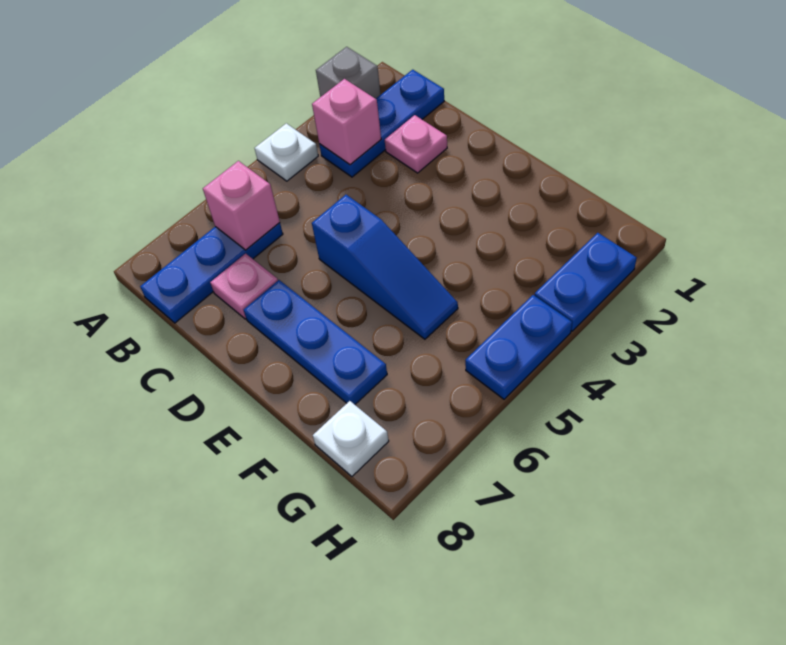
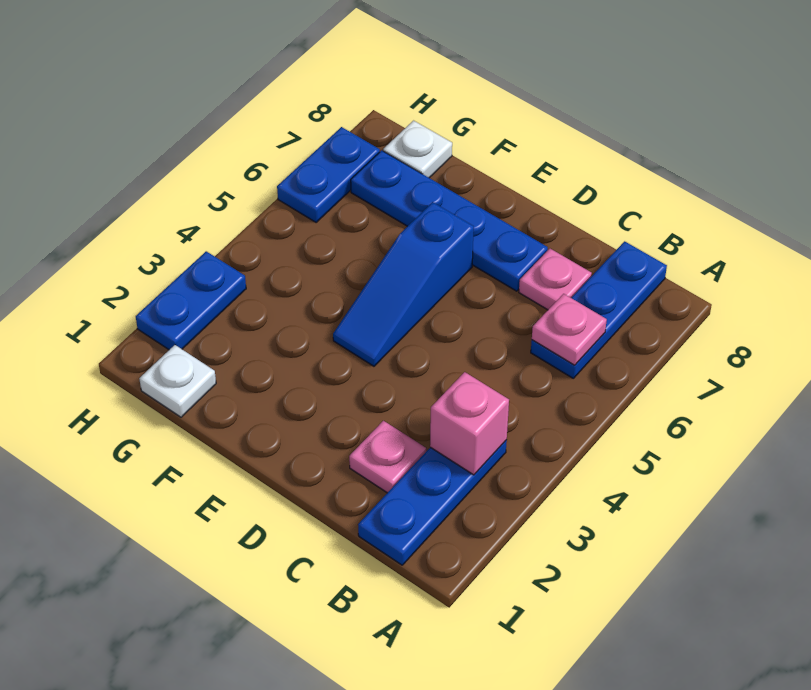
grey 1x1 brick [316,47,381,99] -> none
white 1x1 plate [255,123,318,181] -> white 1x1 plate moved to [139,345,216,417]
pink 1x1 brick [203,161,280,250] -> pink 1x1 plate [532,294,607,365]
blue 1x3 slope [312,195,458,339] -> blue 1x3 slope turned to [333,202,474,366]
blue 1x3 plate [244,280,387,404] -> blue 1x4 plate [351,150,548,291]
blue 1x2 plate [465,295,572,399] -> blue 1x2 plate moved to [277,127,380,222]

